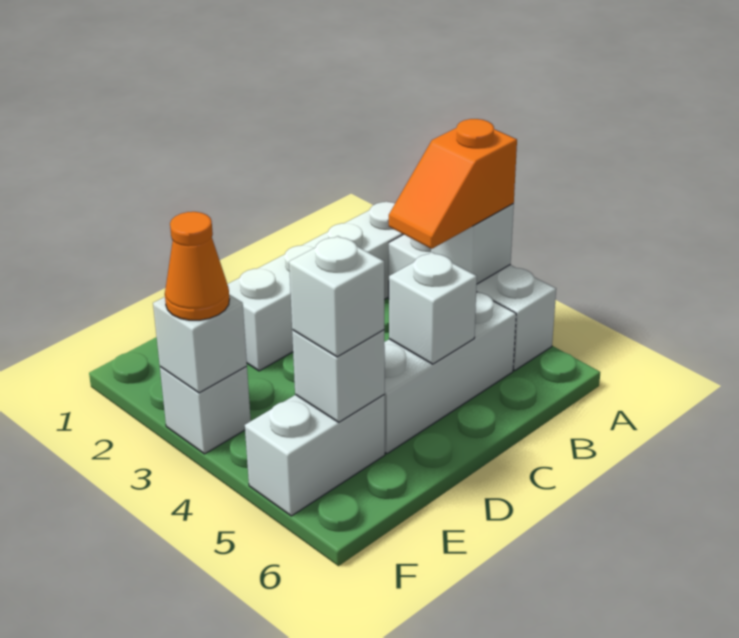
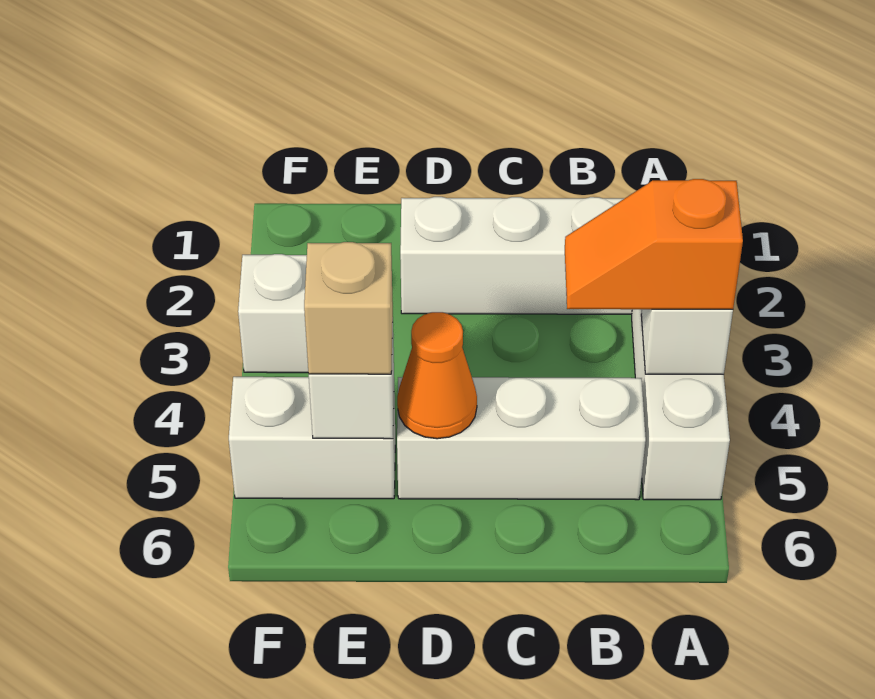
white 1x1 brick [389,252,477,364] -> none
white 1x1 brick [289,236,384,357] -> tan 1x1 brick [304,242,393,374]
white 1x1 brick [153,295,247,393] -> none
orange 1x1 cone [165,212,229,320] -> orange 1x1 cone moved to [397,312,477,439]

